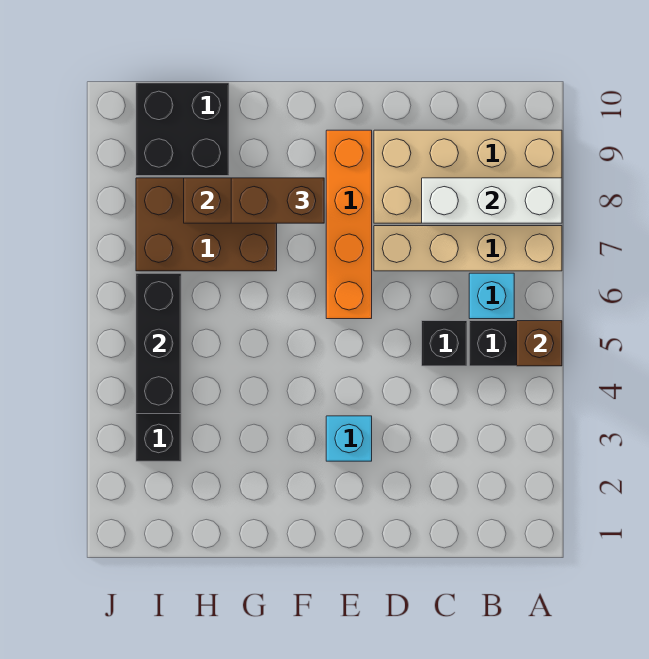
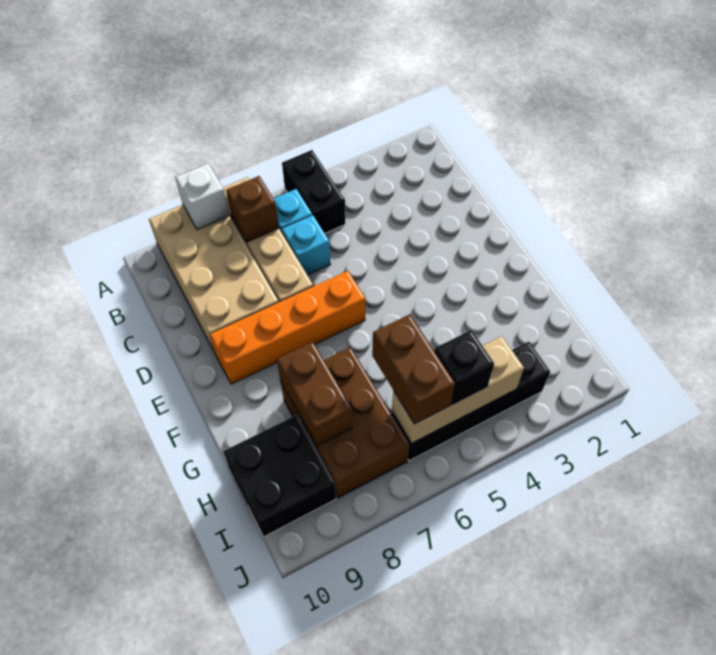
brown 1x1 brick [517,321,562,366] -> brown 1x1 brick moved to [226,176,279,242]
white 1x3 brick [422,178,562,223] -> white 1x1 brick [175,164,229,230]
black 1x1 brick [422,321,467,366] -> black 1x1 brick moved to [434,330,494,404]
cyan 1x1 brick [326,416,372,461] -> cyan 1x1 brick moved to [281,215,331,275]
brown 1x2 brick [231,178,324,223] -> brown 1x2 brick moved to [372,314,455,424]
black 1x3 brick [136,273,181,414] -> tan 1x3 brick [392,336,524,443]

